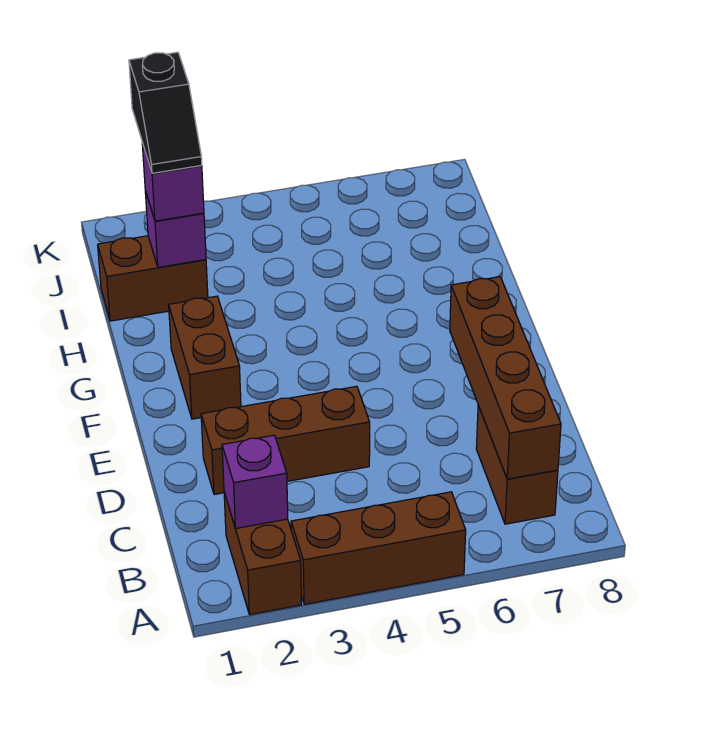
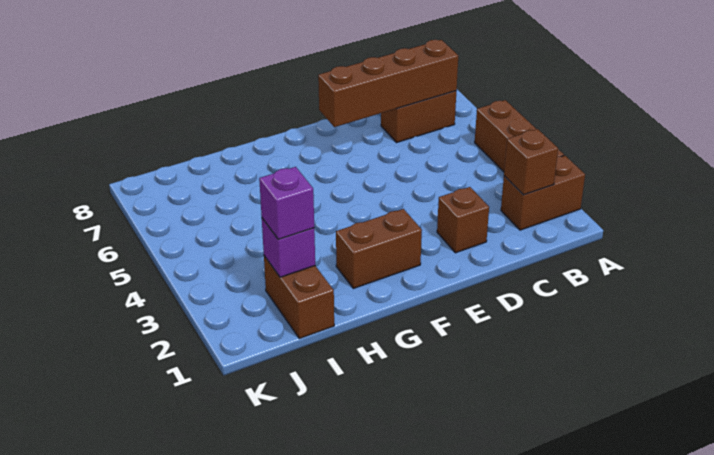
purple 1x1 brick [222,435,288,529] -> brown 1x1 brick [504,129,558,195]
brown 1x3 brick [201,386,370,495] -> brown 1x1 brick [437,187,489,253]
black 1x2 slope [129,52,202,173] -> none

